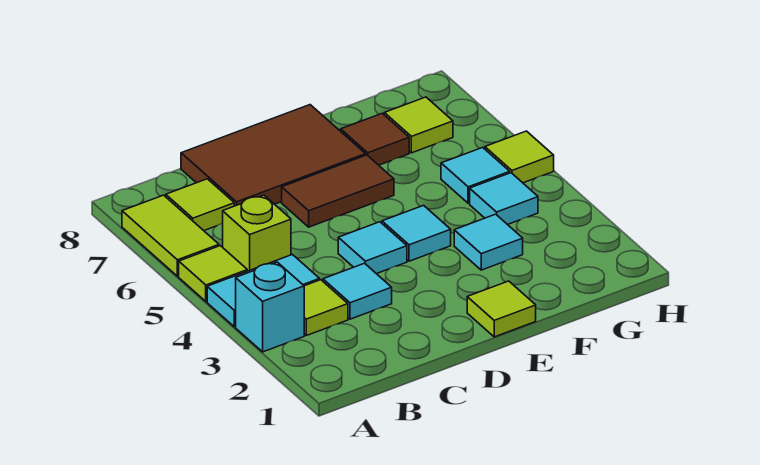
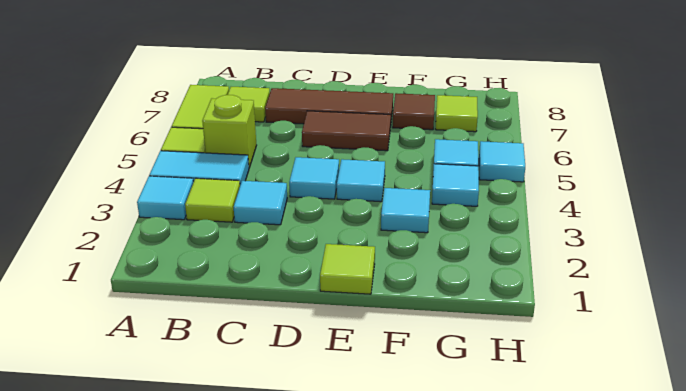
cyan 1x1 brick [236,262,304,352] -> cyan 1x1 tile [137,176,193,220]
brown 2x3 tile [181,105,366,206] -> brown 1x3 tile [265,88,393,127]
lime 1x1 tile [485,131,554,183] -> cyan 1x1 tile [479,141,525,182]

